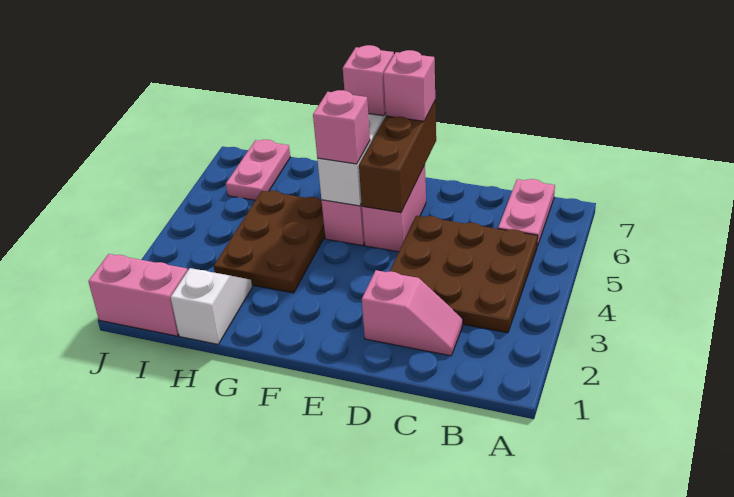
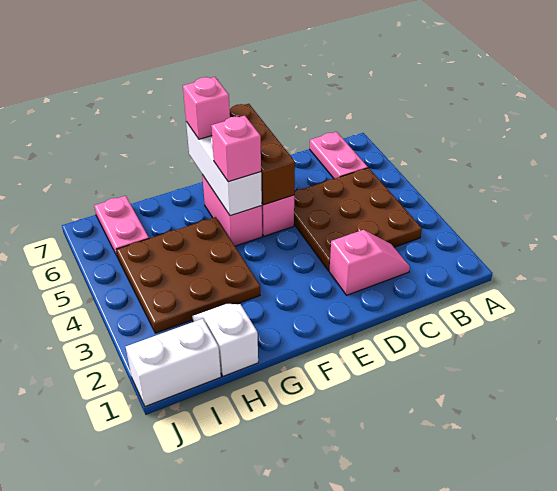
pink 1x1 brick [383,50,435,121] -> none
brown 2x3 plate [214,191,325,293] -> brown 3x3 plate [116,217,260,333]
pink 1x2 brick [88,254,188,336] -> white 1x2 brick [126,319,221,407]

